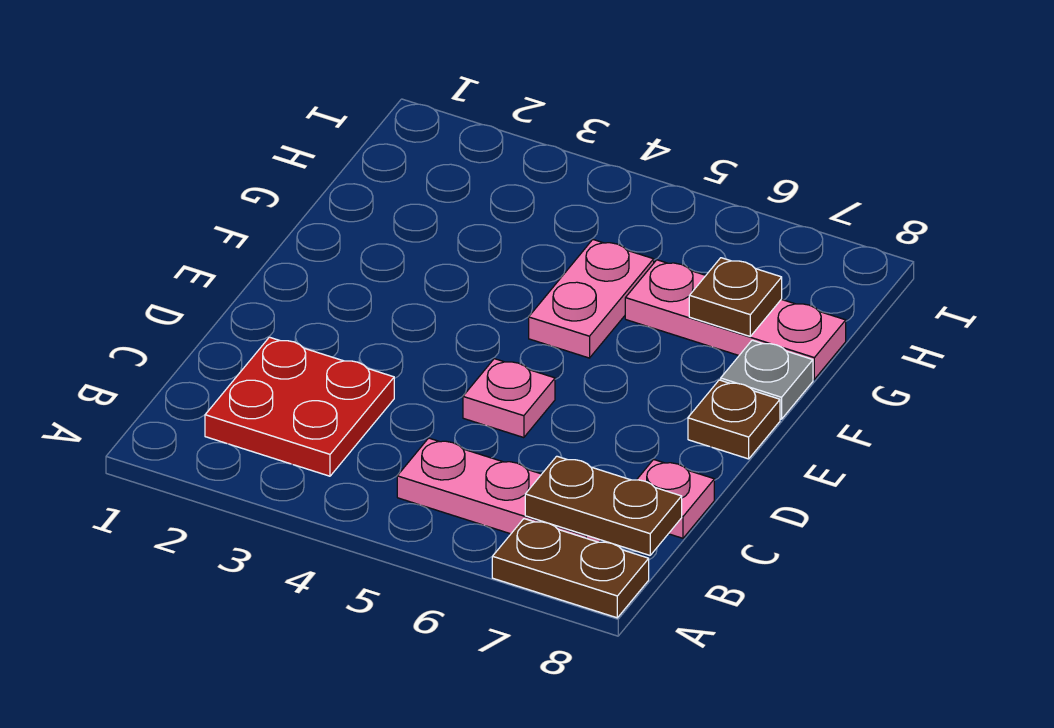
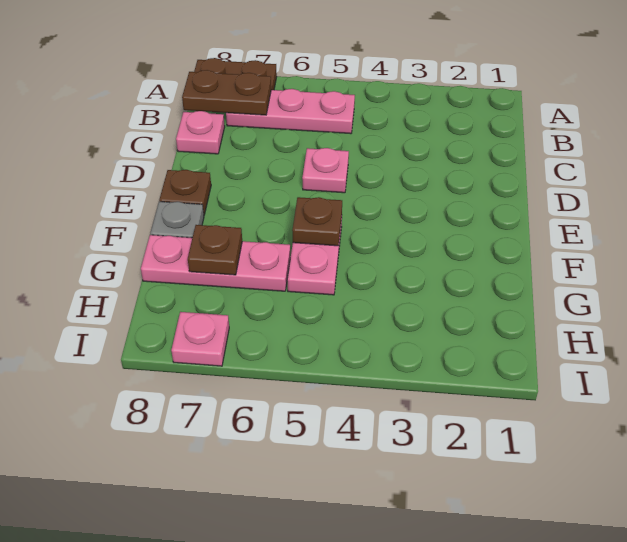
red 2x2 plate [205,337,394,476] -> none
none -> brown 1x1 plate [292,197,342,246]
none -> pink 1x1 plate [171,312,229,366]

